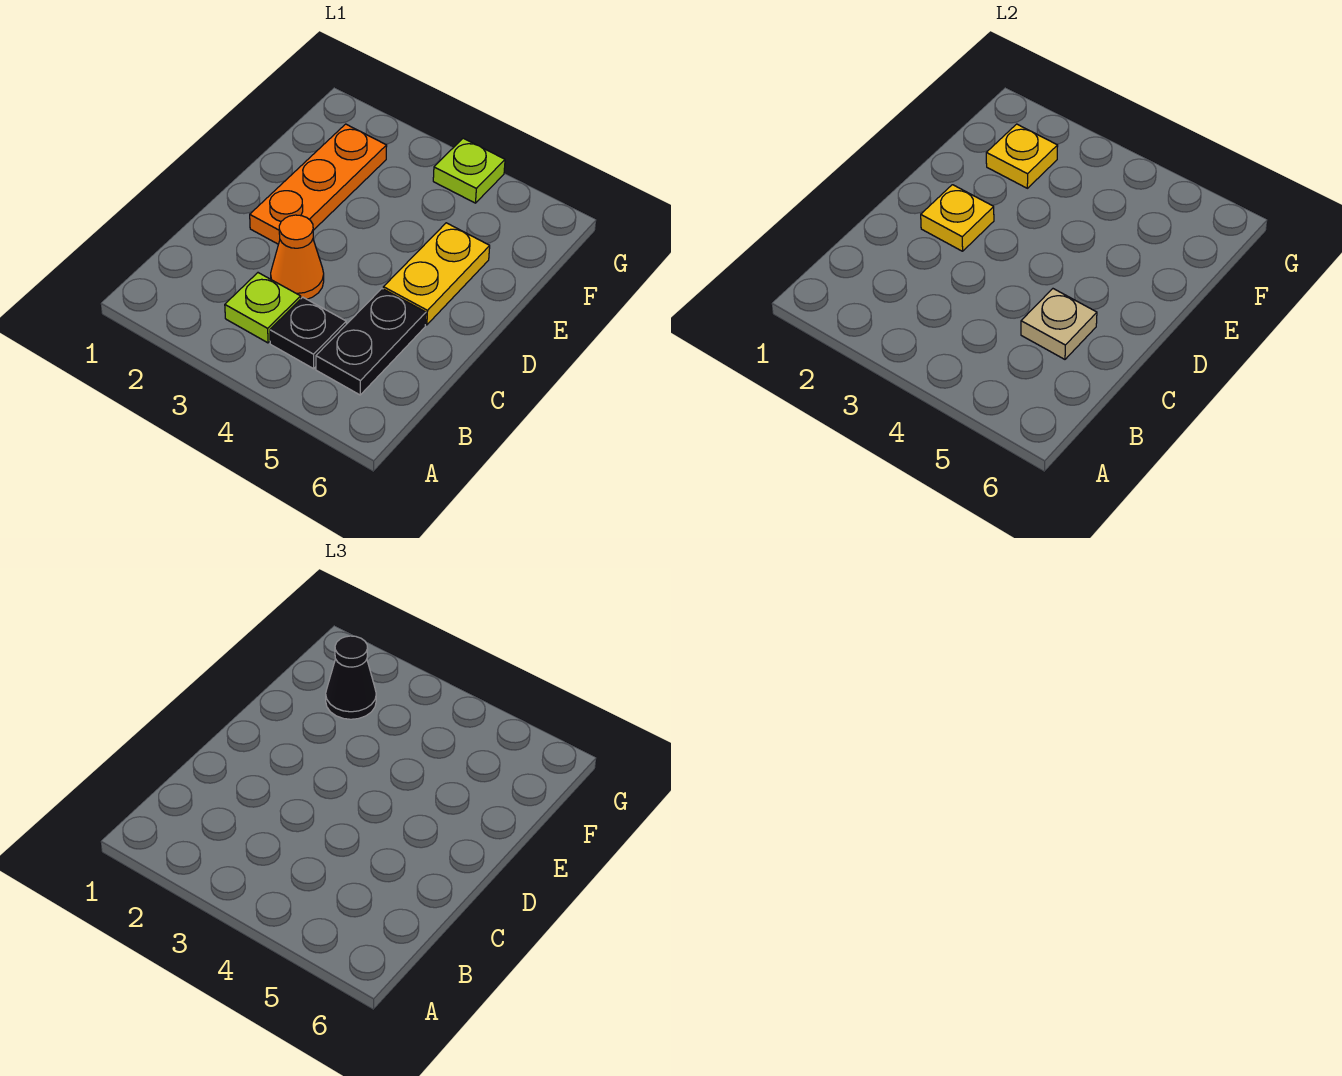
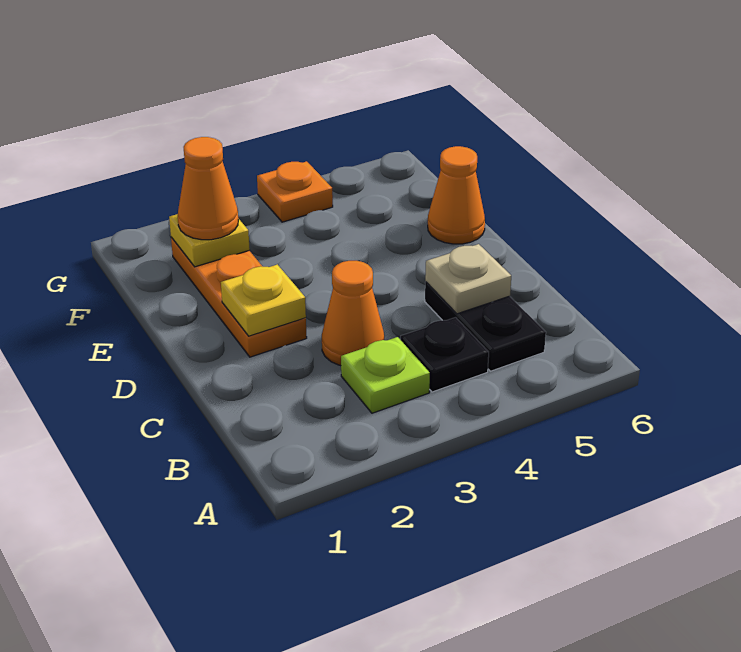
yellow 1x2 plate [383,223,490,325] -> none
none -> orange 1x1 cone [428,146,485,244]
black 1x1 cone [326,636,376,719] -> orange 1x1 cone [178,137,238,240]
lime 1x1 plate [433,138,505,203] -> orange 1x1 plate [257,161,333,222]

